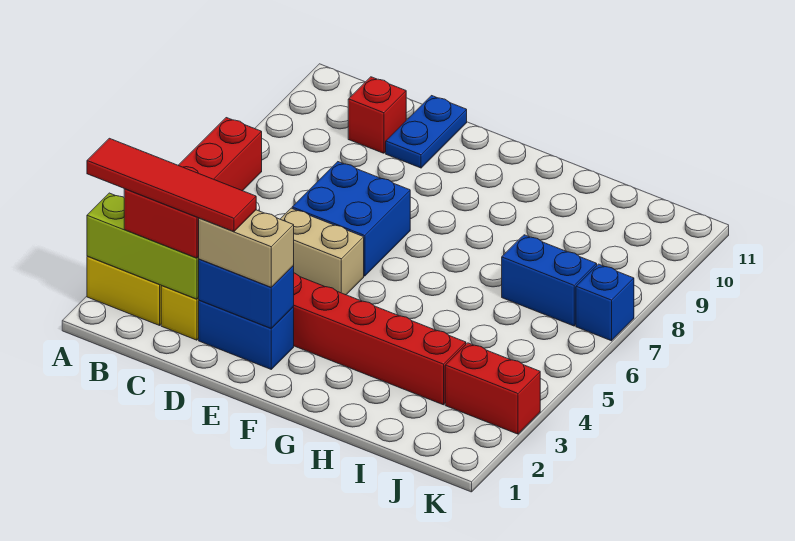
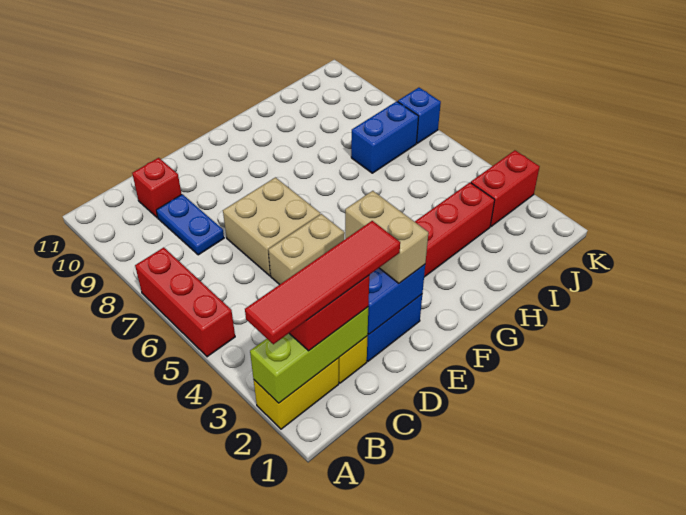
tan 1x2 brick [199,210,294,287] -> tan 1x2 brick turned to [345,191,428,283]
blue 2x2 brick [292,162,410,276] -> tan 2x2 brick [223,177,320,276]
blue 1x2 plate [386,96,467,168] -> blue 1x2 plate moved to [156,194,224,255]

